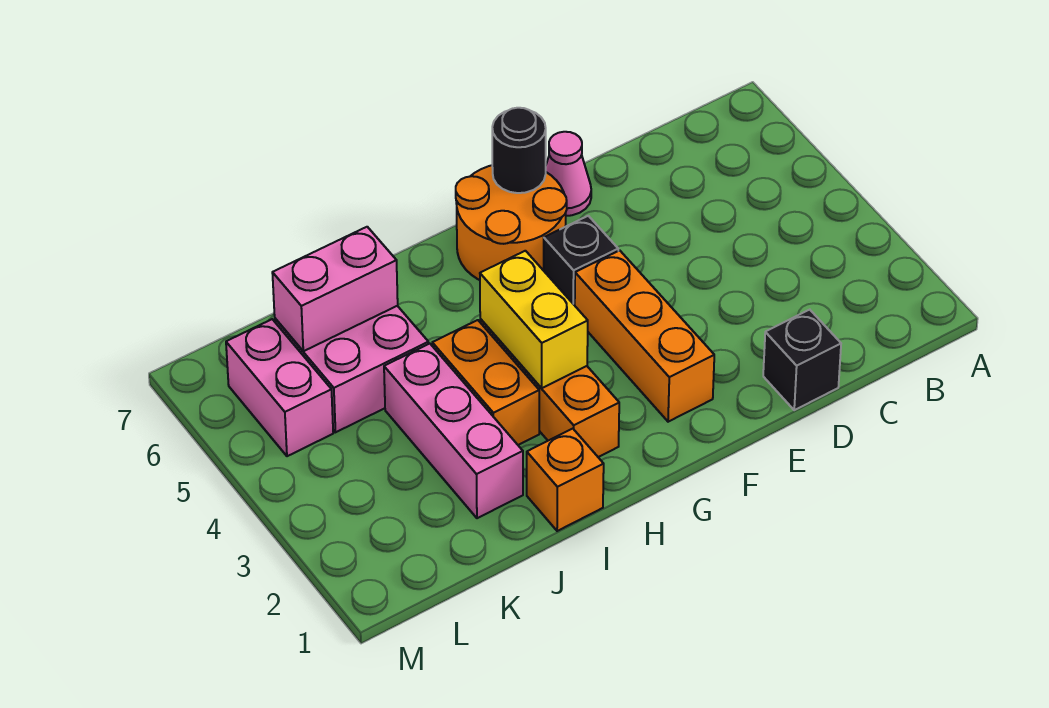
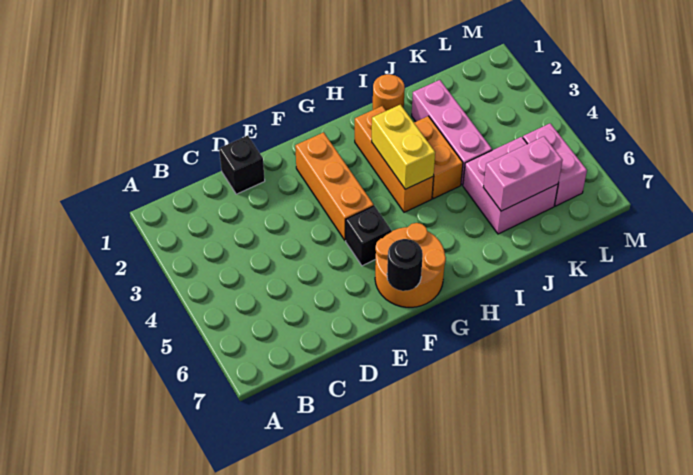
pink 1x1 cone [546,132,591,216] -> none
orange 1x1 brick [527,429,604,531] -> orange 1x1 round brick [373,74,405,111]

